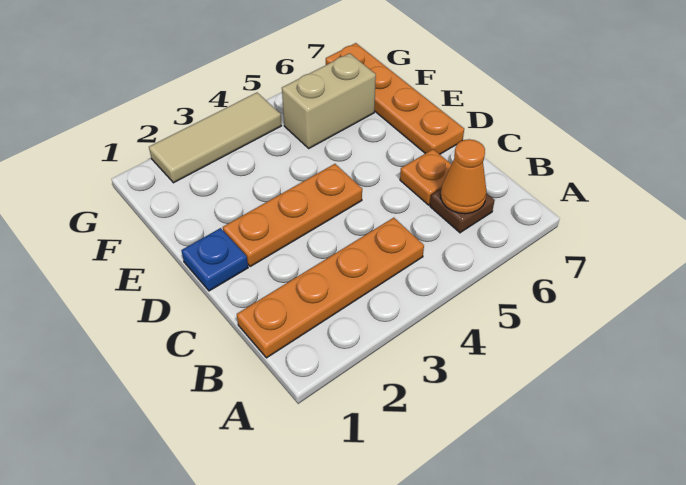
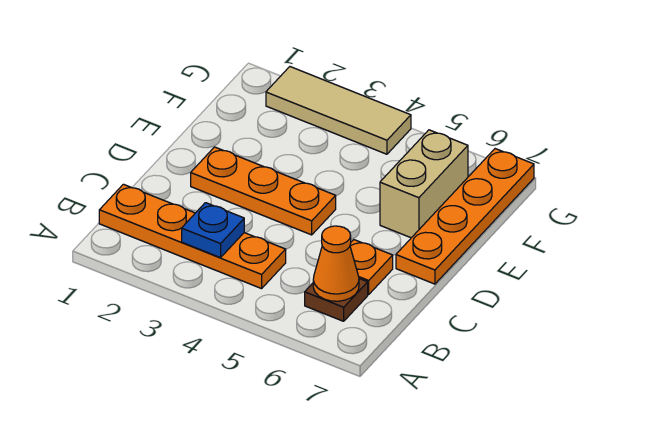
blue 1x1 plate [181,228,248,291] -> blue 1x1 plate moved to [182,203,244,258]
tan 1x2 brick [282,53,376,148] -> tan 1x2 brick turned to [380,130,468,238]

